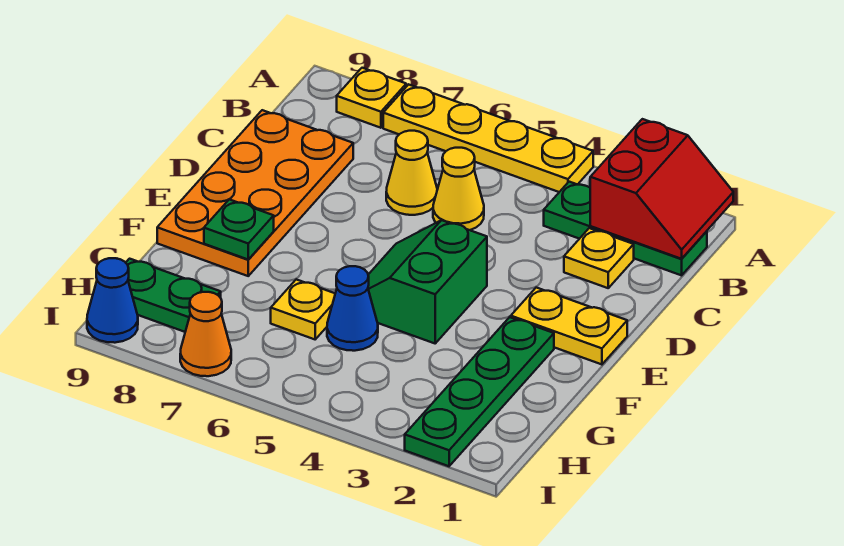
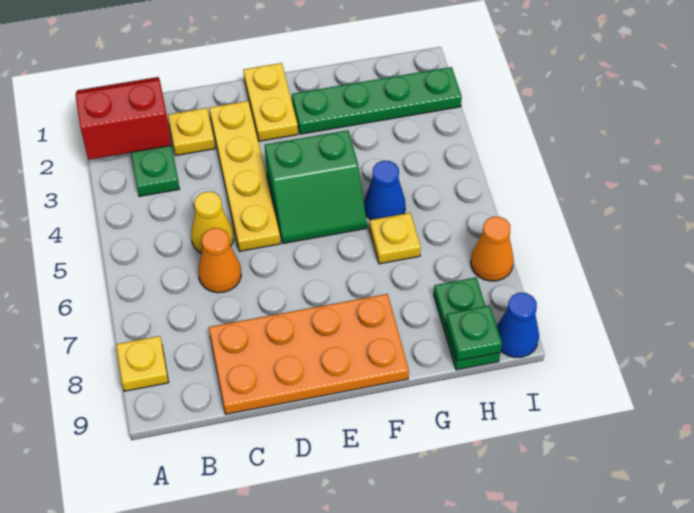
yellow 1x4 plate [383,84,593,192] -> yellow 1x4 plate moved to [209,101,281,251]
yellow 1x1 cone [386,131,437,215] -> orange 1x1 cone [198,228,241,293]
green 1x1 plate [204,199,274,260] -> green 1x1 plate moved to [446,306,502,361]

